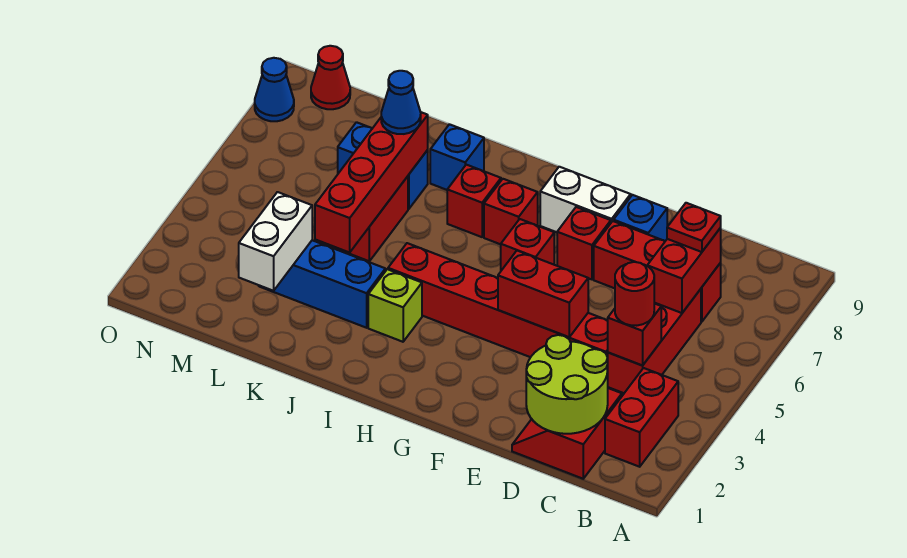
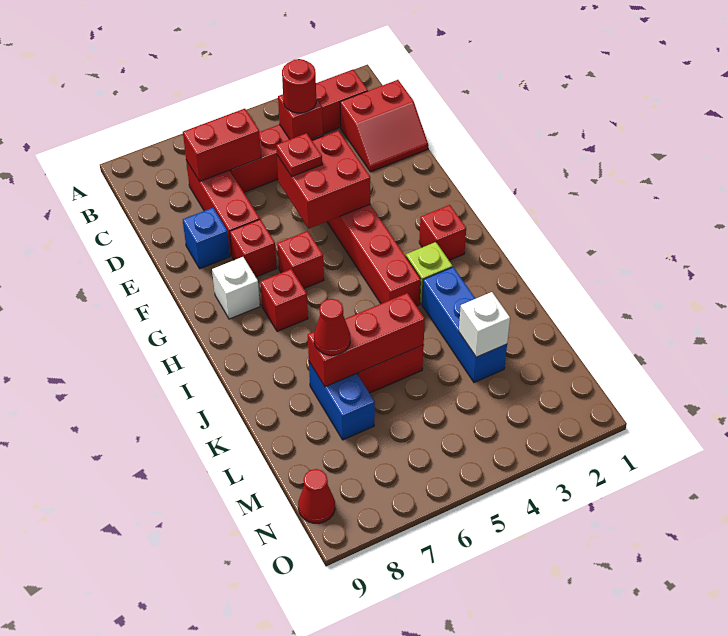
lime 2x2 round brick [526,335,608,434] -> none
red 1x1 plate [667,203,721,252] -> red 1x1 plate moved to [276,133,322,176]
red 1x2 brick [498,251,588,337] -> red 2x2 brick [277,131,370,228]
white 1x2 brick [540,167,631,232] -> white 1x1 brick [212,257,260,319]
red 1x1 brick [447,165,501,237] -> red 1x1 brick moved to [419,205,466,260]
blue 1x1 brick [430,124,484,190] -> none
red 1x4 brick [315,112,428,252] -> red 1x3 brick [308,293,425,387]
blue 1x1 cone [381,71,421,134] -> red 1x1 cone [314,299,350,355]
white 1x2 brick [239,192,312,291] -> white 1x1 brick [459,292,510,357]
blue 1x1 cone [255,58,294,121] -> none

